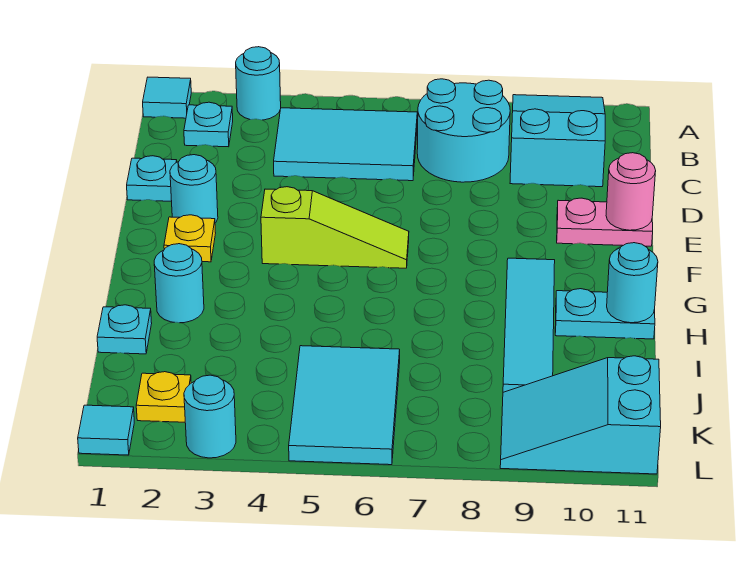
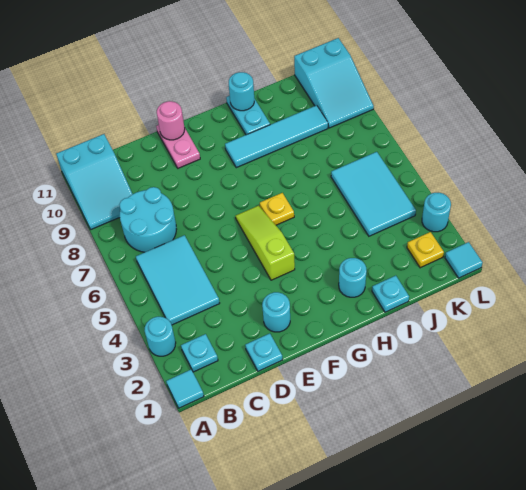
cyan 2x3 slope [510,95,605,187] -> cyan 2x3 slope turned to [56,134,132,229]
yellow 1x1 plate [164,215,216,262] -> yellow 1x1 plate moved to [260,193,294,225]
cyan 2x3 tile [289,346,400,465] -> cyan 2x3 tile turned to [331,152,416,236]

